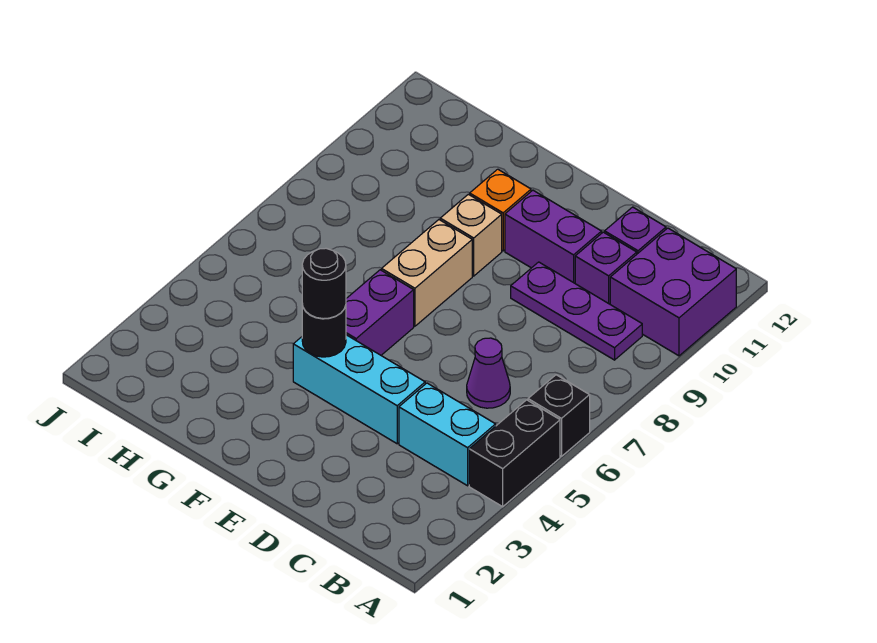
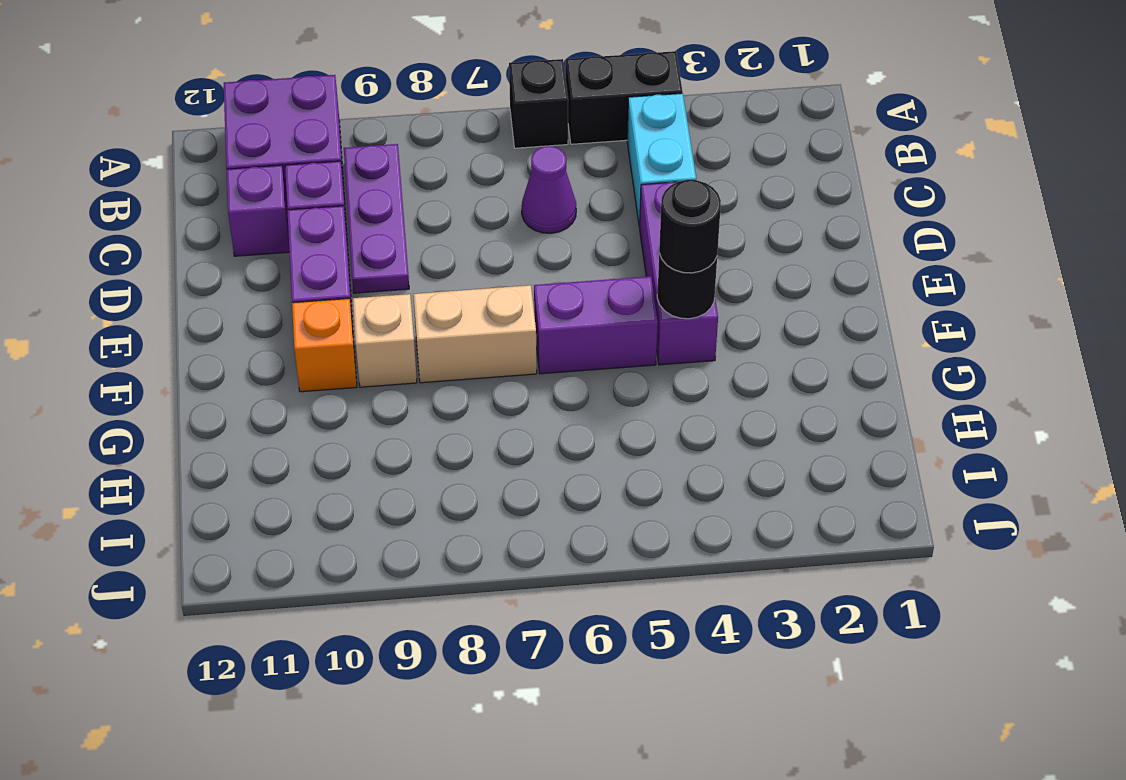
cyan 1x3 brick [293,335,425,444] -> purple 1x3 brick [640,182,718,365]

